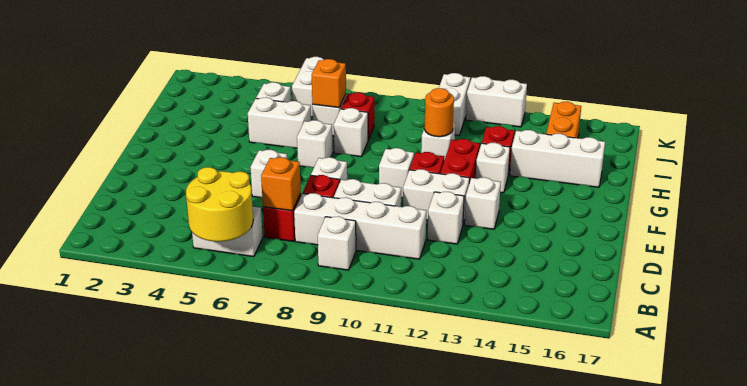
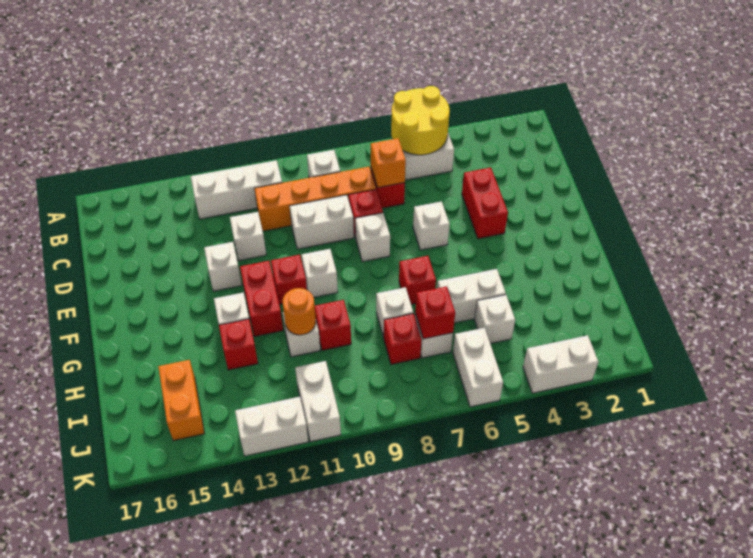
white 1x4 brick [294,193,426,259] -> orange 1x4 brick [254,167,376,231]
none -> red 1x2 brick [462,168,508,239]
white 1x2 brick [403,169,470,224] -> white 1x2 brick moved to [523,335,598,393]
white 1x1 brick [297,120,333,168] -> red 1x1 brick [399,256,436,304]
none -> red 1x1 brick [315,300,351,350]
white 1x3 brick [510,130,605,187] -> white 1x3 brick moved to [191,160,282,219]
orange 1x1 brick [312,59,346,108] -> red 1x1 brick [415,286,455,339]

